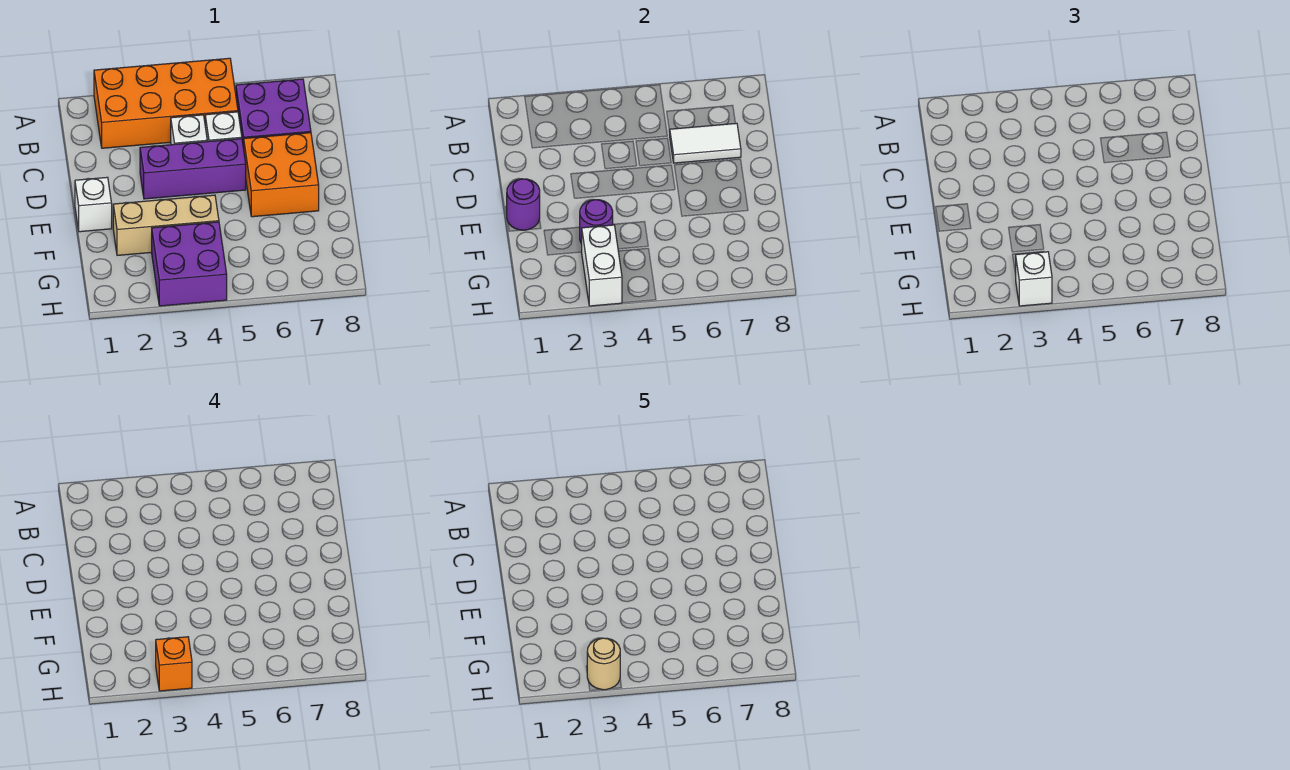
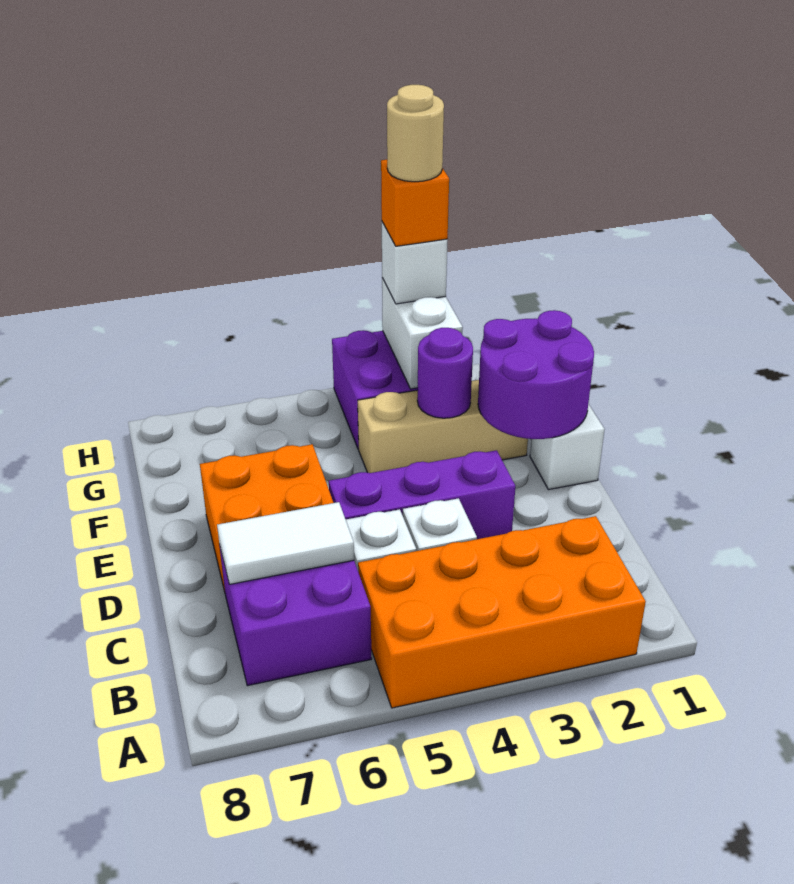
purple 1x1 round brick [506,179,540,230] -> purple 2x2 round brick [478,310,594,439]

